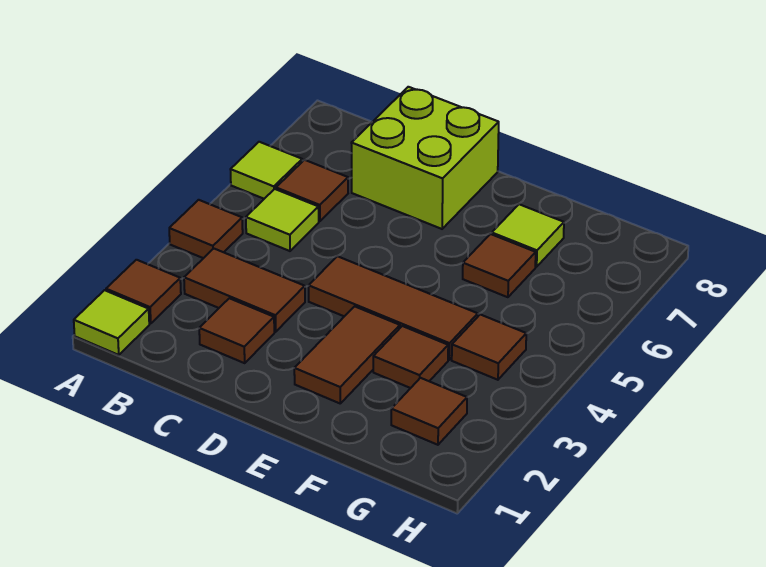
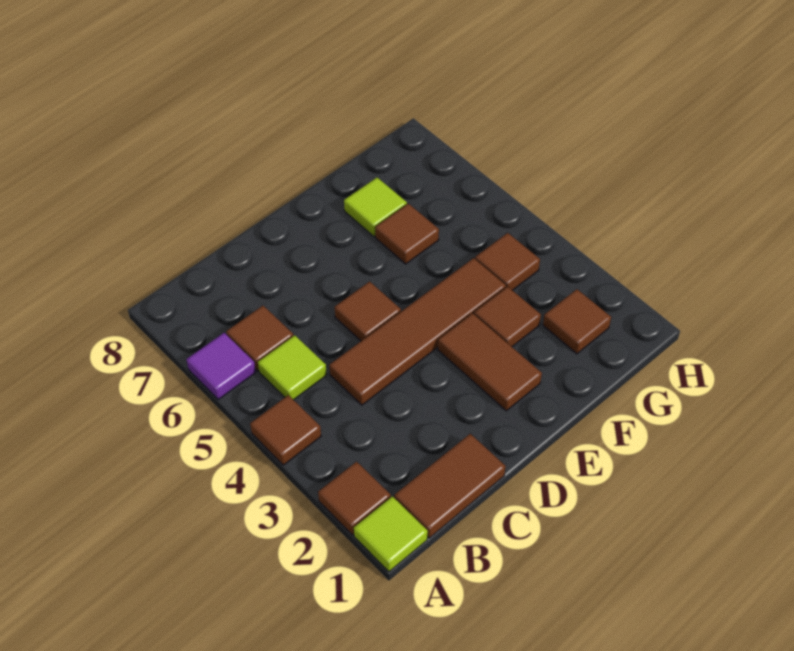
lime 1x1 tile [230,142,302,199] -> purple 1x1 tile [186,333,256,400]
brown 1x2 tile [184,249,305,332] -> brown 1x2 tile moved to [394,434,506,538]
brown 1x1 tile [199,298,274,363] -> brown 1x1 tile moved to [335,281,401,341]
lime 2x2 brick [352,87,499,229] -> none
brown 1x3 tile [309,256,478,360] -> brown 1x4 tile [329,258,506,405]

